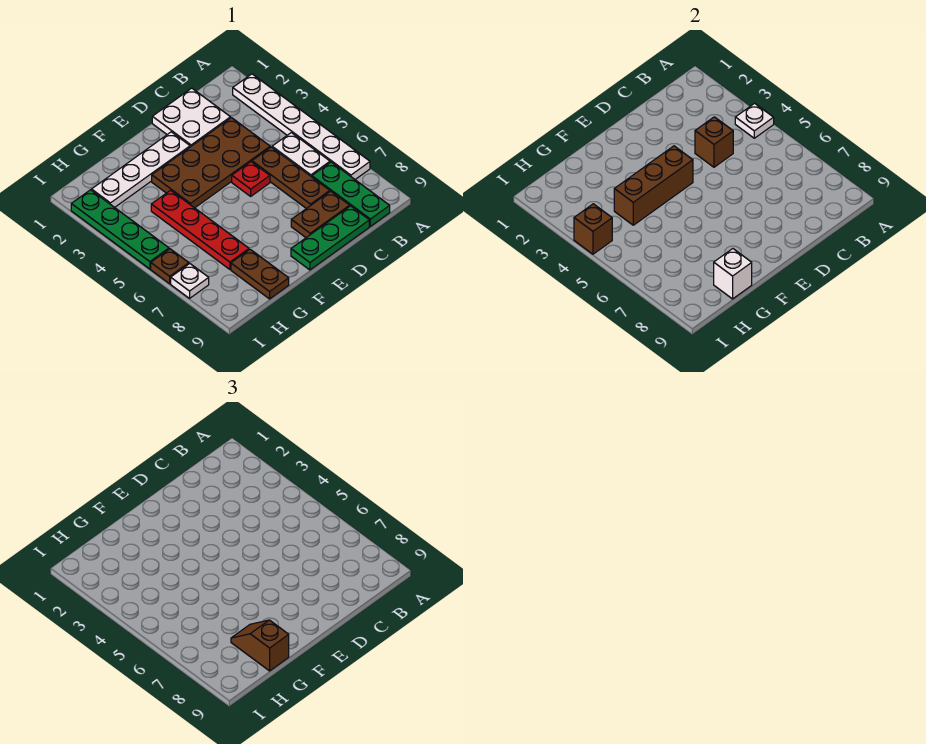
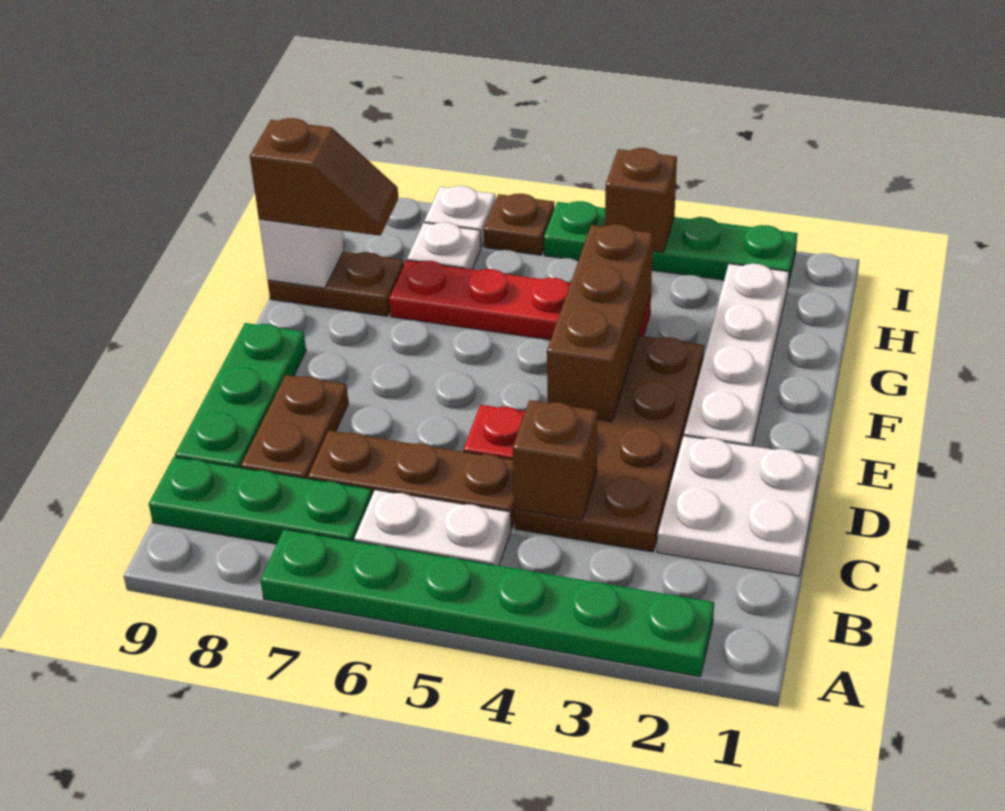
white 1x6 plate [233,74,370,179] -> green 1x6 plate [260,529,714,677]
white 1x1 plate [735,103,774,138] -> white 1x1 plate moved to [407,222,481,269]

